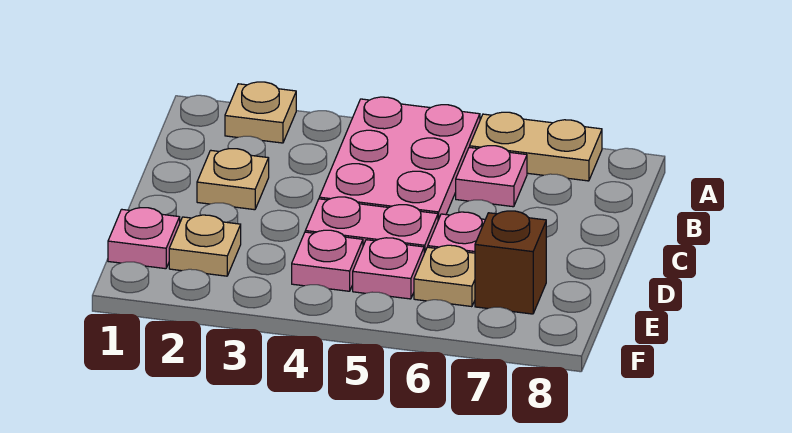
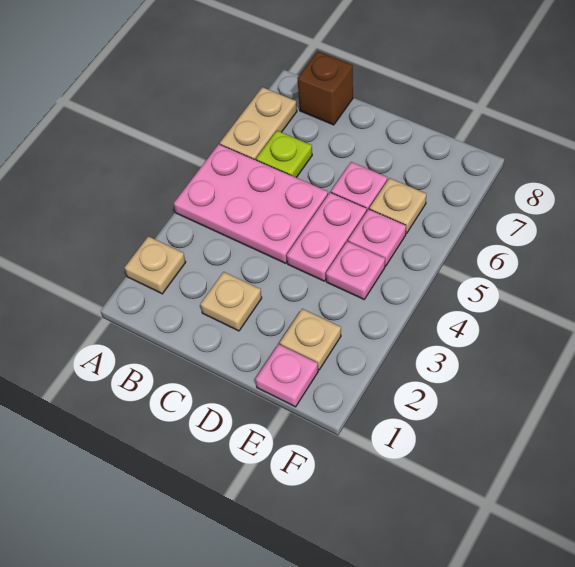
pink 1x1 plate [456,146,527,207] -> lime 1x1 plate [256,131,312,178]
brown 1x1 brick [475,211,546,314] -> brown 1x1 brick moved to [297,51,353,125]

